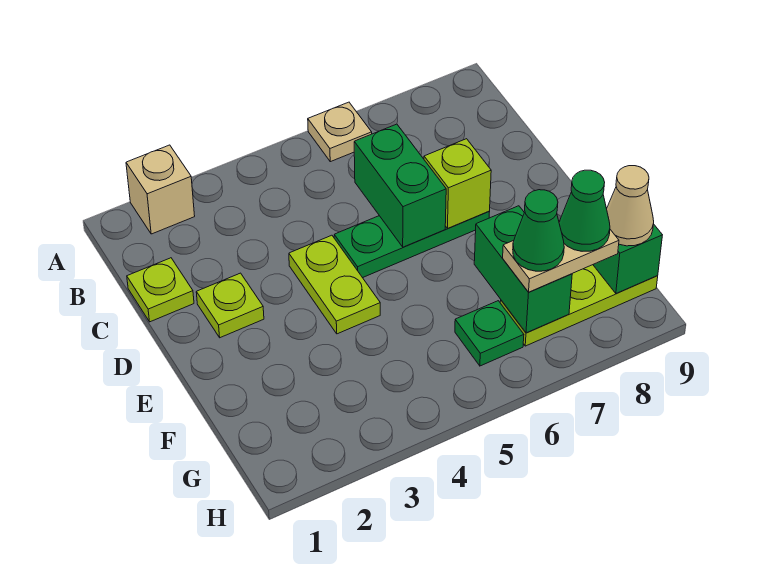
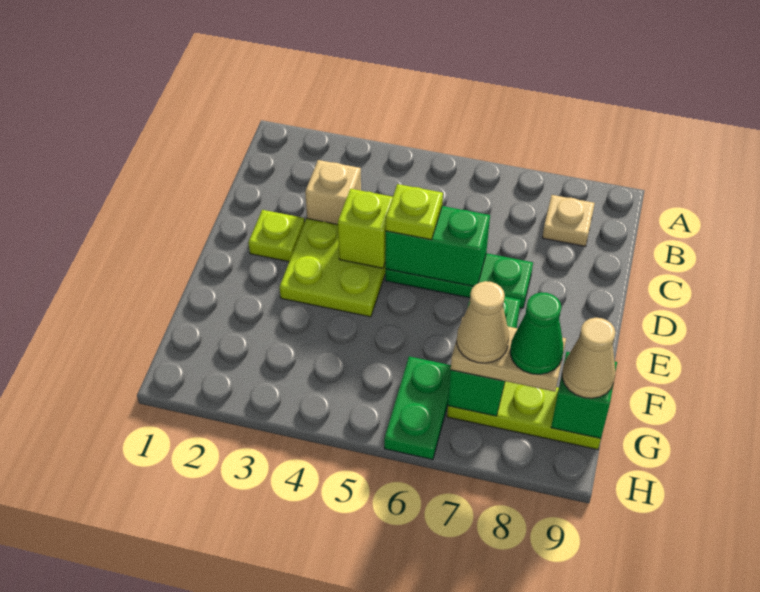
tan 1x1 brick [126,145,195,234] -> tan 1x1 brick moved to [305,160,361,224]
tan 1x1 plate [308,102,372,162] -> tan 1x1 plate moved to [542,195,595,246]
lime 1x1 plate [127,258,194,322] -> lime 1x1 plate moved to [386,184,443,240]
green 1x2 brick [354,124,446,247] -> green 1x2 brick turned to [385,206,490,287]
lime 1x2 plate [289,235,380,334] -> lime 2x2 plate [280,218,385,317]
lime 1x1 brick [424,139,491,229] -> lime 1x1 brick moved to [338,189,393,268]
green 1x1 plate [455,301,524,366] -> green 1x2 plate [384,356,451,460]
green 1x1 cone [513,190,564,271] -> tan 1x1 cone [457,281,509,363]

